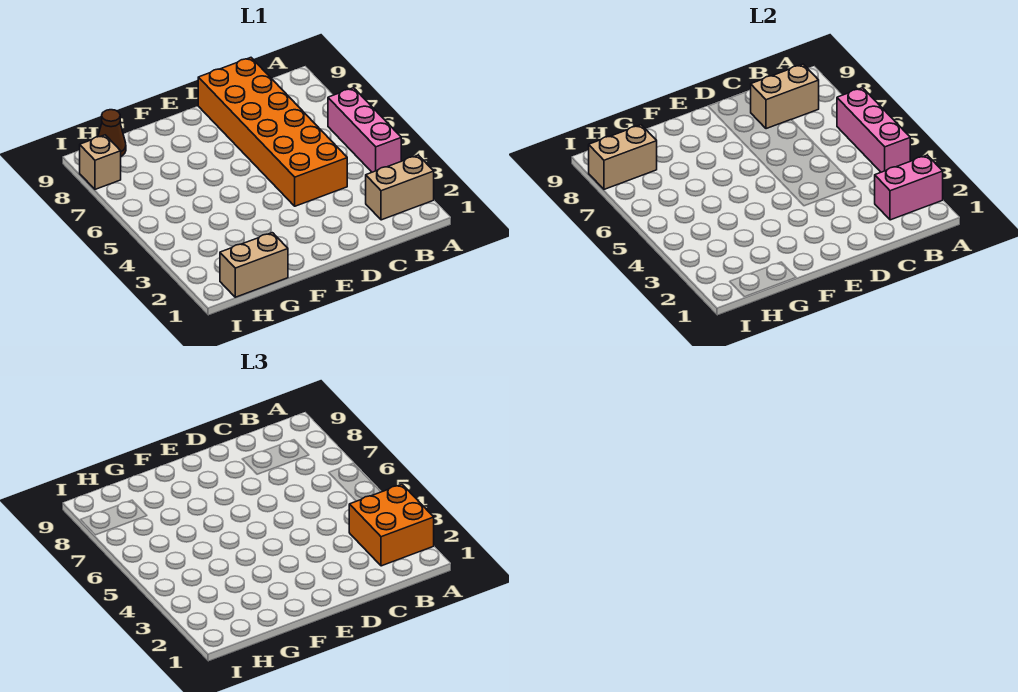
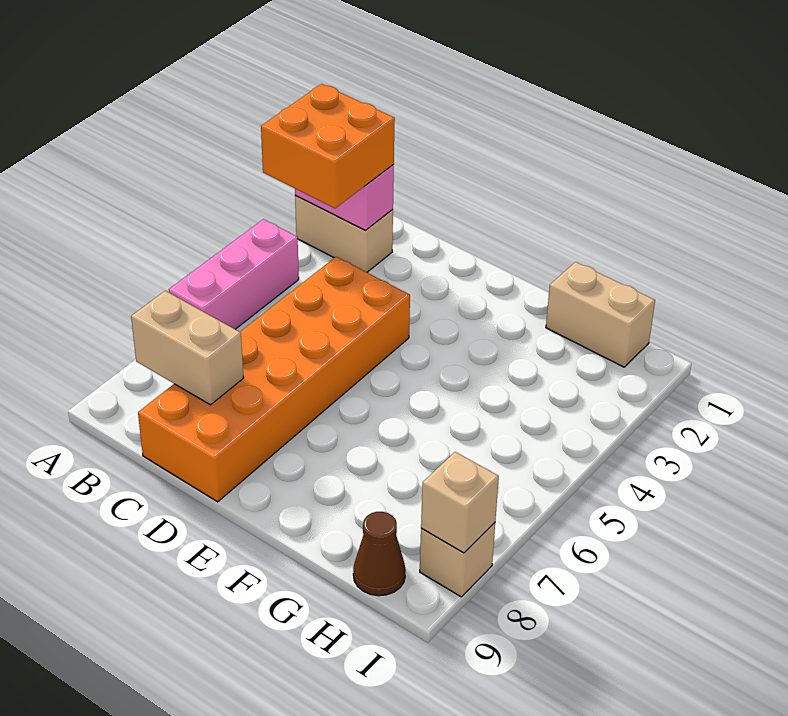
pink 1x3 brick [837,88,910,172] -> none
tan 1x2 brick [589,125,657,189] -> tan 1x1 brick [421,452,499,553]

